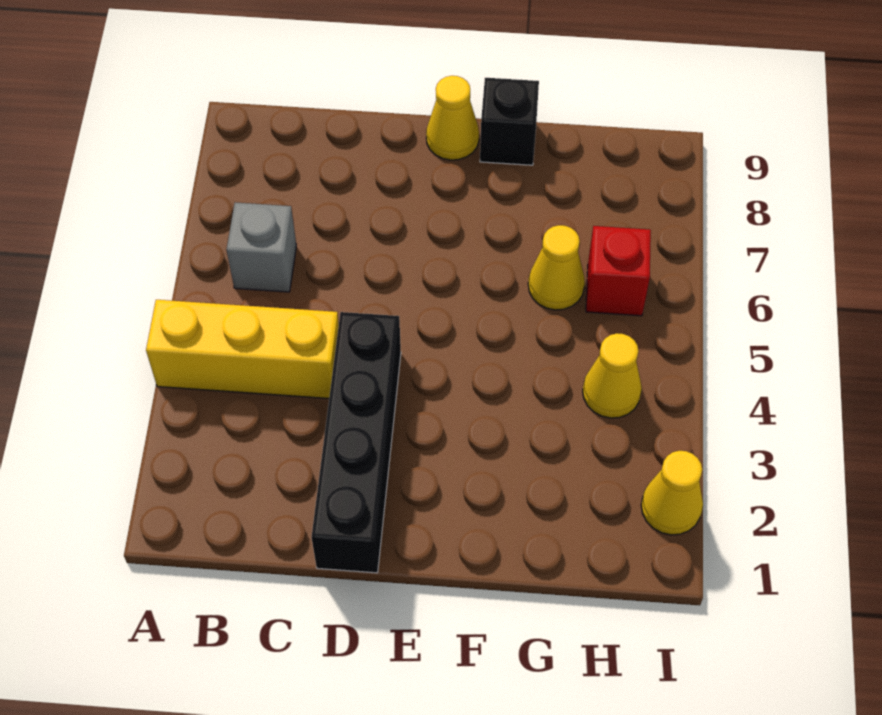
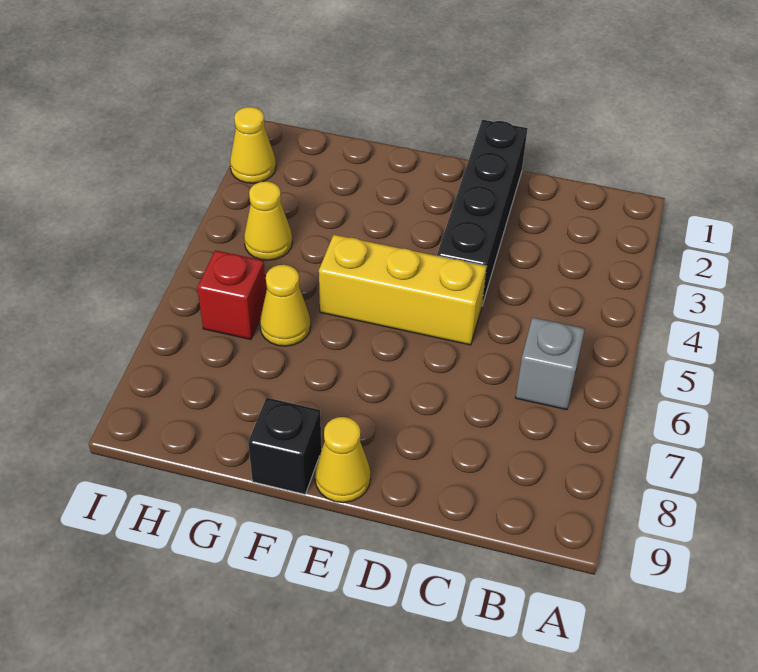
yellow 1x3 brick [146,300,339,398] -> yellow 1x3 brick moved to [319,235,487,345]

